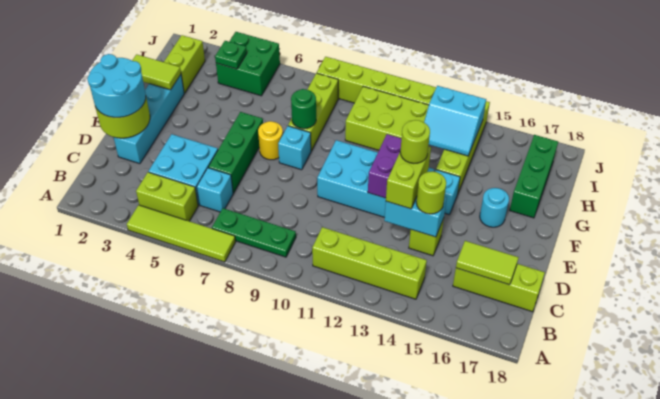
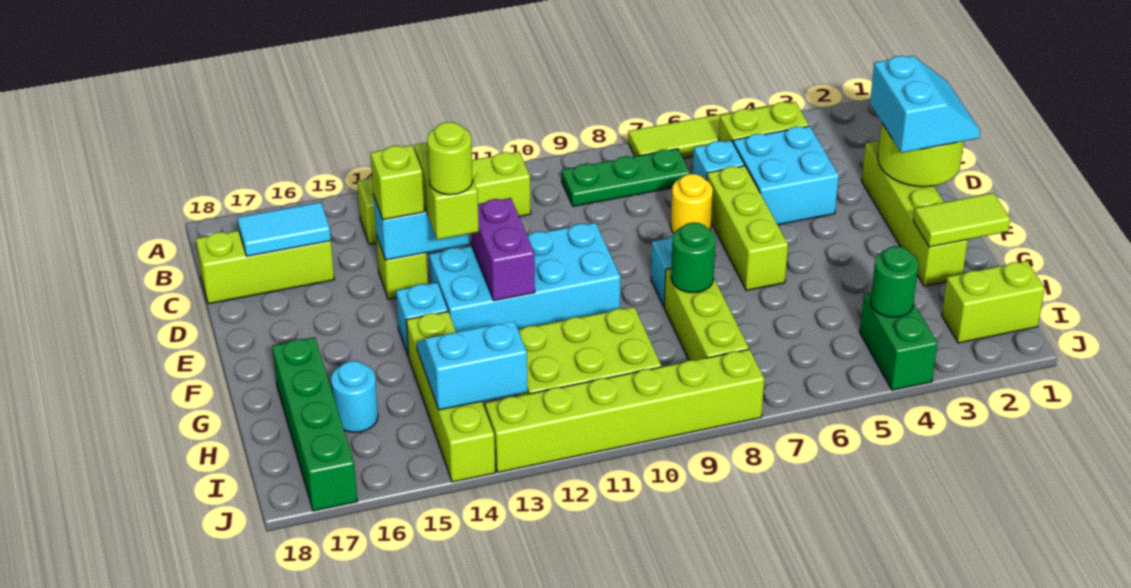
lime 1x2 tile [456,241,519,285] -> cyan 1x2 tile [238,202,331,256]
cyan 2x2 round brick [87,54,146,117] -> cyan 2x2 slope [870,56,980,153]
cyan 1x4 brick [114,75,184,164] -> lime 1x4 brick [862,141,968,286]
green 1x3 brick [208,112,263,193] -> lime 1x3 brick [707,166,788,290]
lime 1x1 round brick [416,172,446,214] -> lime 1x1 brick [371,145,424,220]
yellow 1x1 round brick [258,121,283,160] -> yellow 1x1 round brick moved to [671,174,713,234]
cyan 1x1 round brick [480,188,509,227] -> cyan 1x1 round brick moved to [331,361,378,432]
green 1x3 brick [510,135,558,218] -> green 1x4 brick [272,337,357,511]
lime 1x2 brick [164,35,205,93] -> lime 1x2 brick turned to [942,261,1045,343]
green 2x2 brick [216,32,280,96] -> green 1x2 brick [860,292,937,390]
green 1x1 plate [215,41,247,69] -> green 1x1 round brick [870,246,919,317]

